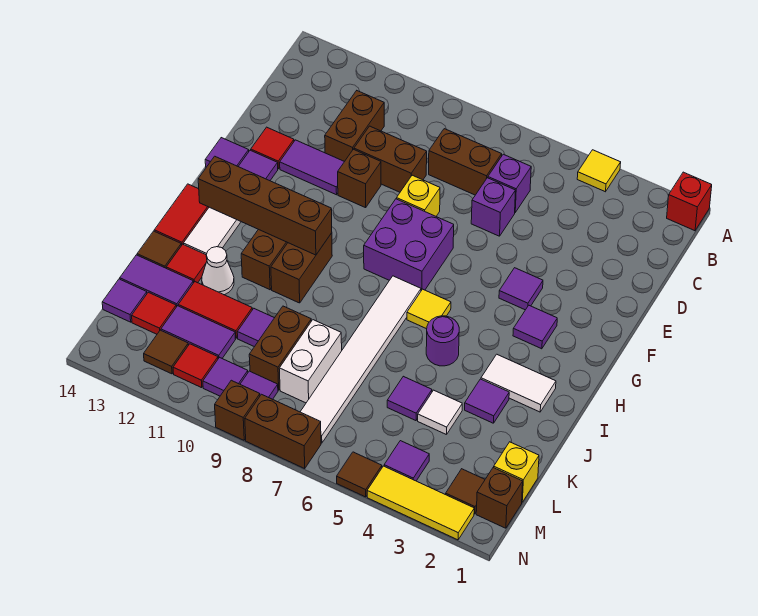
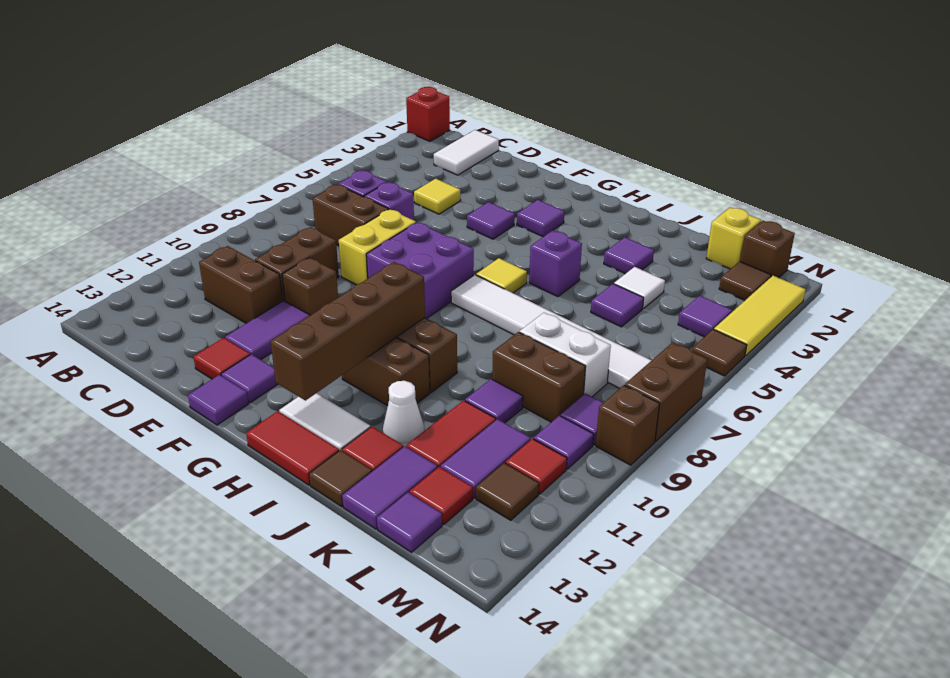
yellow 1x1 tile [577,150,621,192] -> yellow 1x1 tile moved to [414,179,461,214]
brown 1x2 brick [429,129,502,195] -> brown 1x2 brick turned to [312,185,388,246]
yellow 1x1 brick [397,175,440,216] -> yellow 1x2 brick [339,209,416,285]
white 1x2 tile [481,354,556,412] -> white 1x2 tile moved to [434,130,499,175]
purple 1x1 round brick [426,316,459,366] -> purple 1x1 brick [529,231,582,297]

